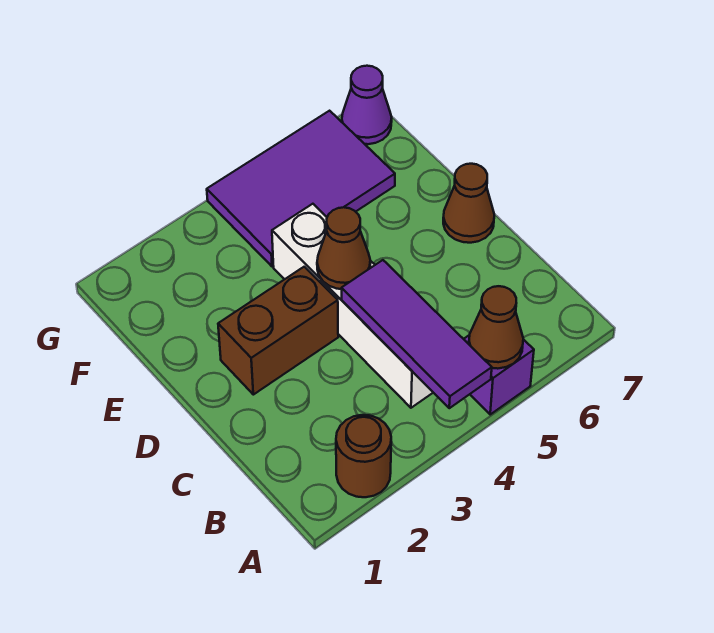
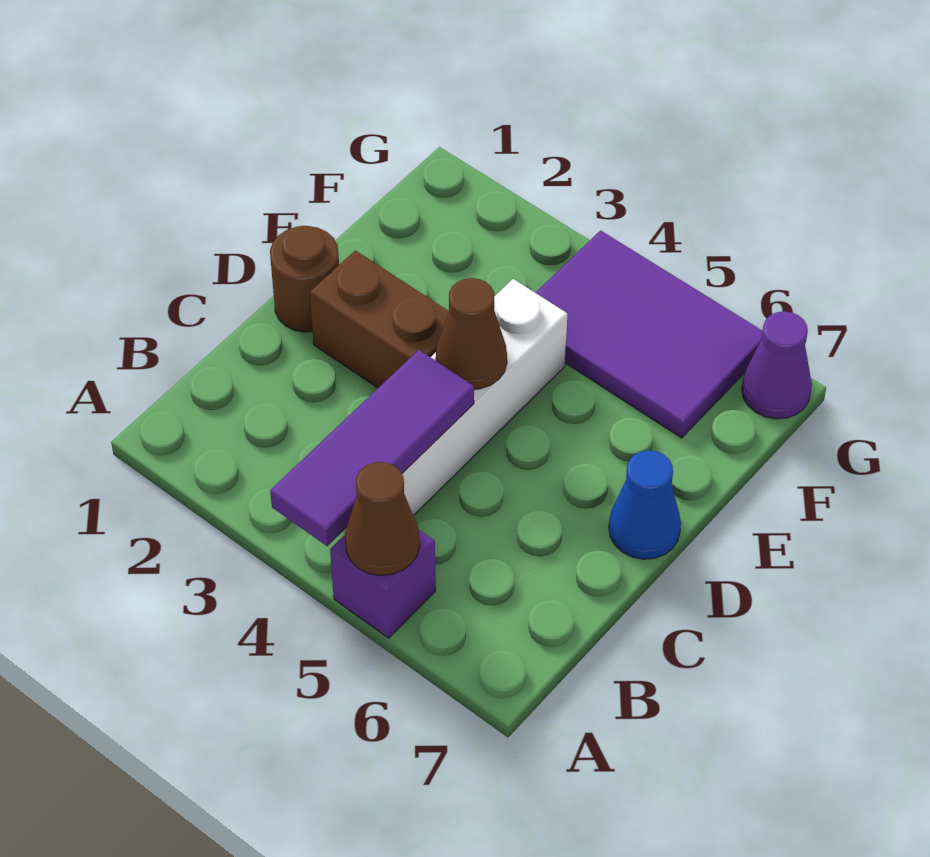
brown 1x1 round brick [336,415,391,497] -> brown 1x1 round brick moved to [270,226,339,332]
brown 1x1 cone [443,164,494,243] -> blue 1x1 cone [609,450,681,559]

